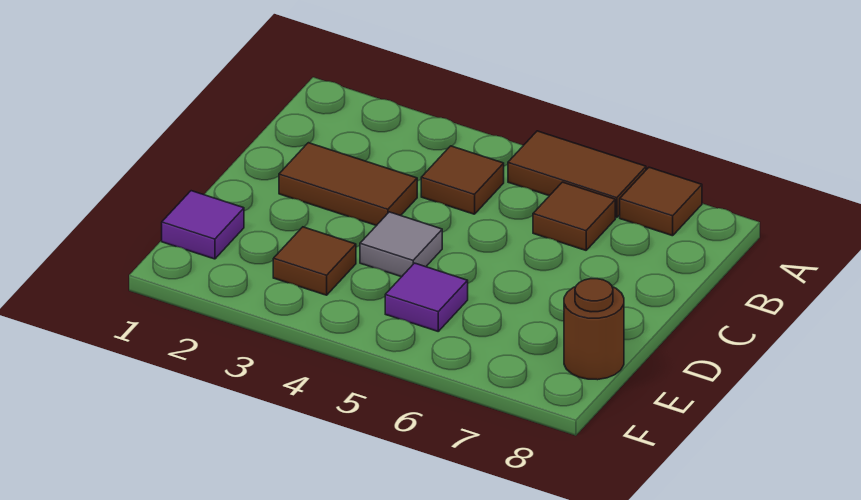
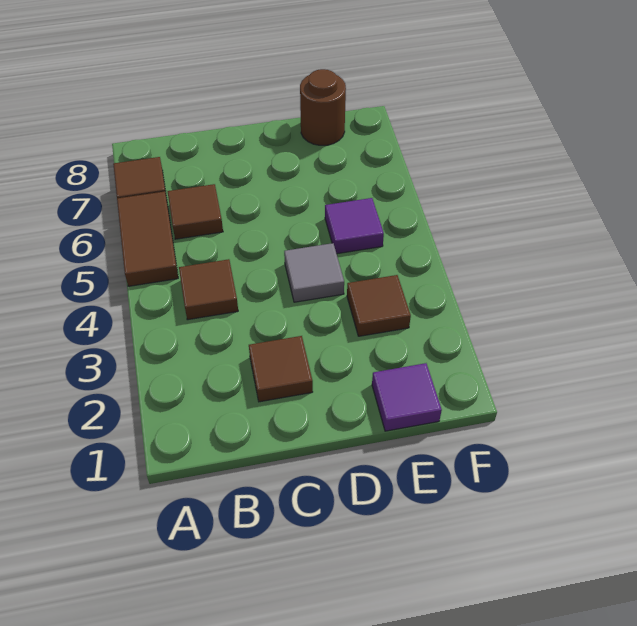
brown 1x2 tile [279,143,417,226] -> brown 1x1 tile [249,336,313,402]

